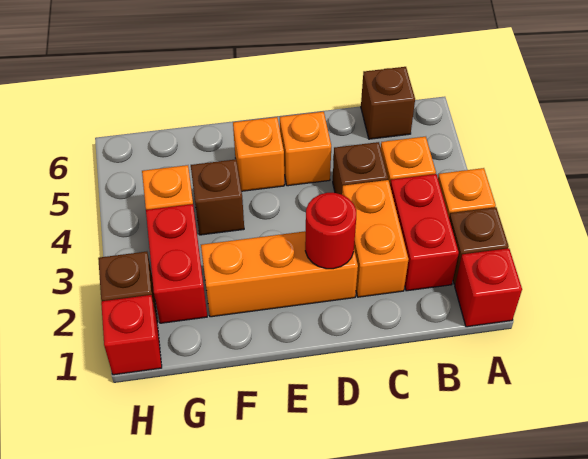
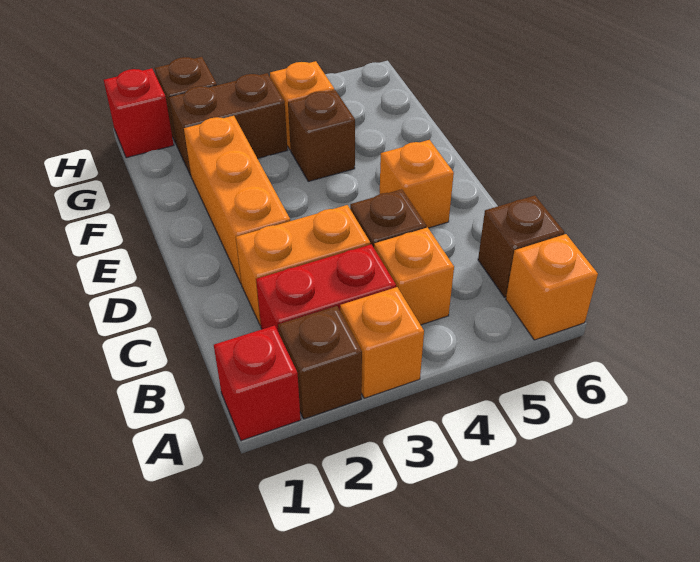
red 1x1 round brick [305,193,356,269] -> none
orange 1x1 brick [233,117,284,191] -> orange 1x1 brick moved to [506,234,598,340]
red 1x2 brick [146,204,207,323] -> brown 1x2 brick [169,73,287,175]

